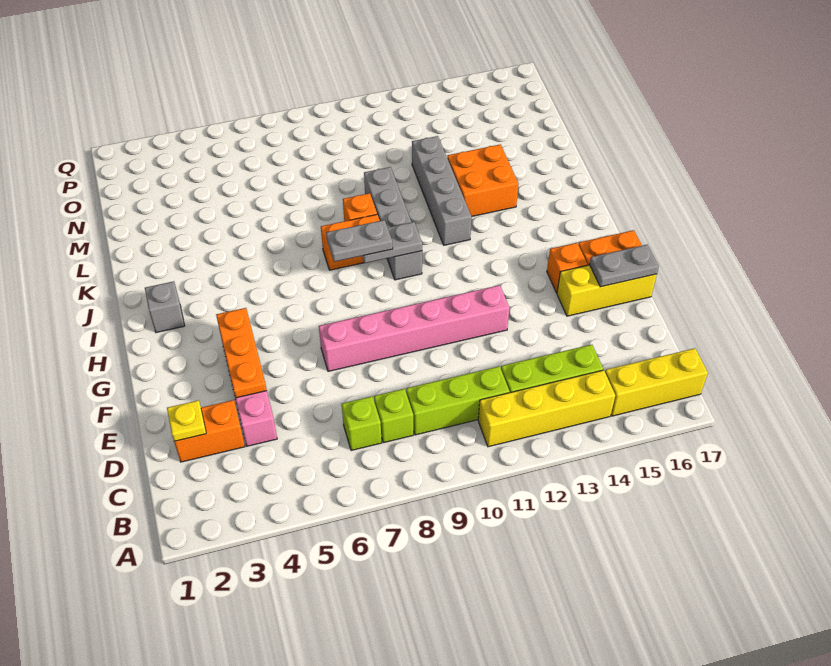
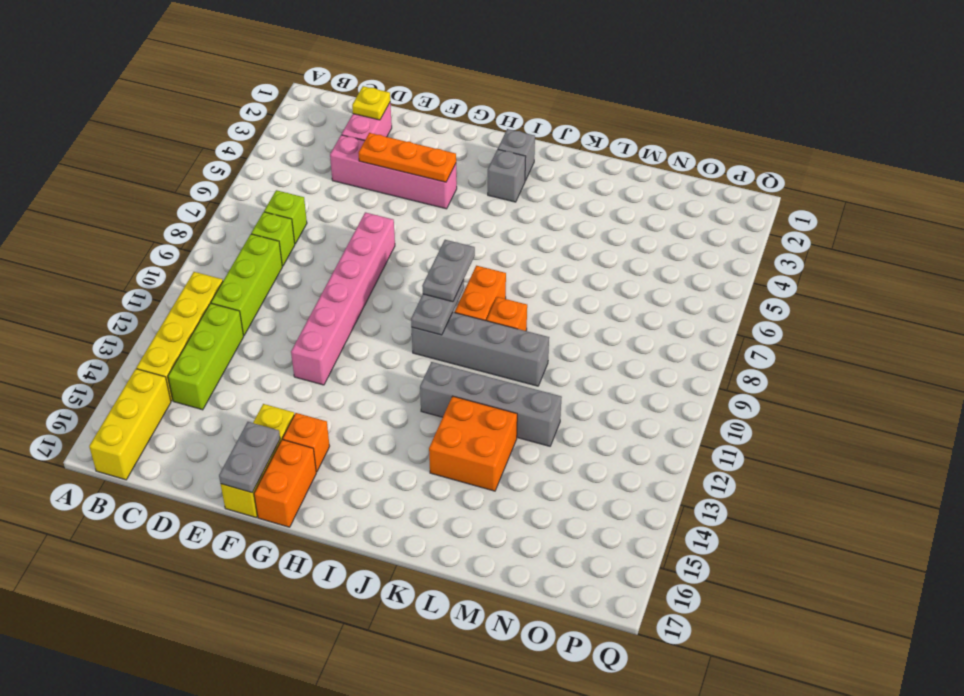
orange 1x2 brick [174,400,245,462] -> pink 1x2 brick [342,103,392,141]
none -> grey 1x1 brick [488,149,526,202]

